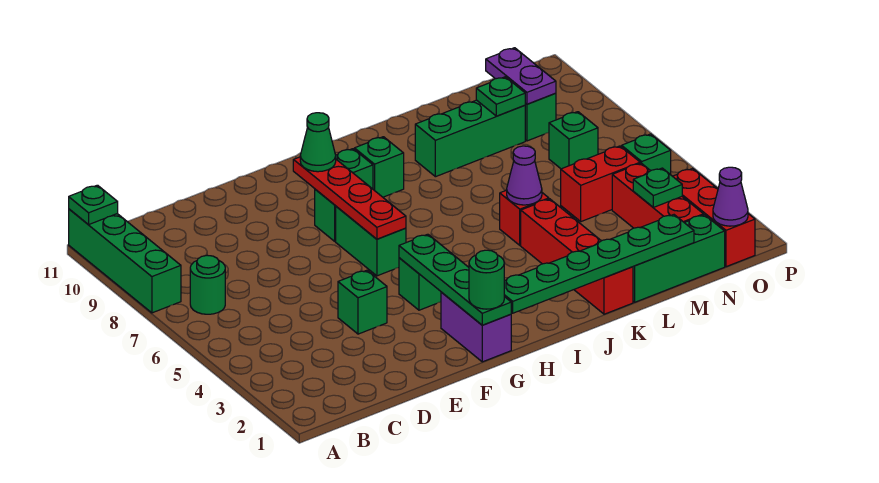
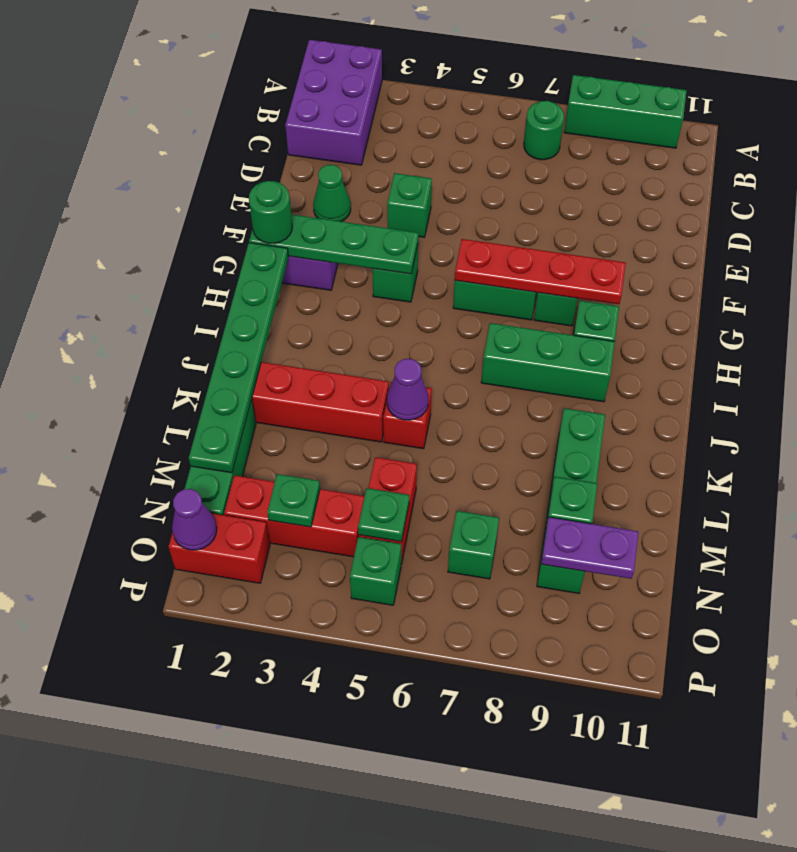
none -> purple 2x3 brick [285,40,382,165]
green 1x4 brick [69,209,181,313] -> green 1x3 brick [564,75,687,148]
green 1x1 plate [69,185,118,225] -> green 1x1 plate moved to [358,488,409,542]
green 1x1 cone [300,113,336,172] -> green 1x1 cone moved to [313,165,351,222]
green 1x1 brick [354,137,404,197] -> green 1x3 brick [481,323,615,402]
red 1x3 brick [673,168,755,267] -> red 1x2 brick [168,513,270,583]

